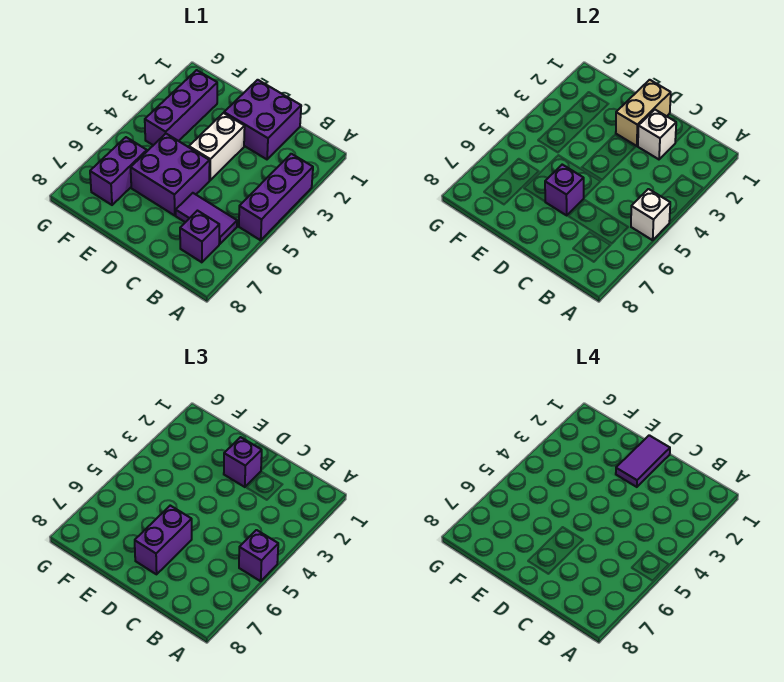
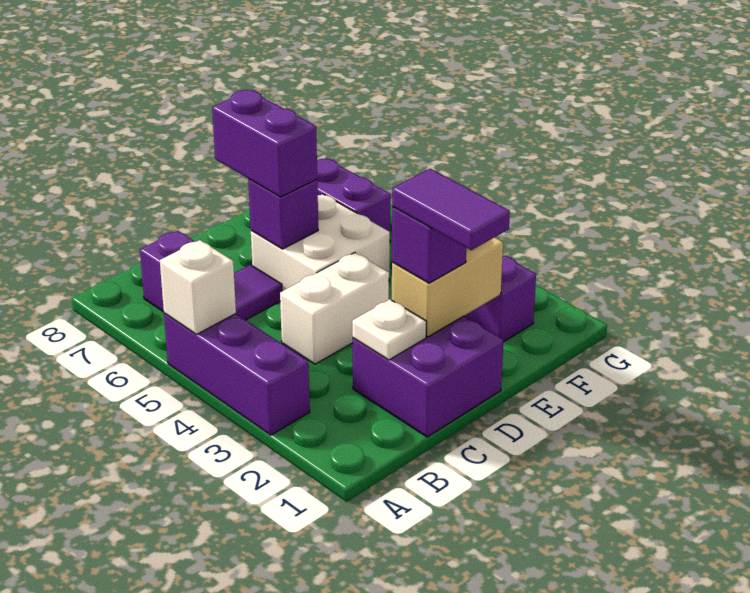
purple 1x1 brick [239,530,278,581] -> none
white 1x1 brick [638,110,676,159] -> white 1x1 plate [352,299,426,360]
tan 1x2 brick [616,80,671,146] -> tan 1x2 brick turned to [392,237,503,337]
white 1x2 brick [189,113,245,180] -> white 1x2 brick turned to [280,253,389,364]
purple 2x2 brick [131,134,210,215] -> white 2x2 brick [251,194,390,291]

